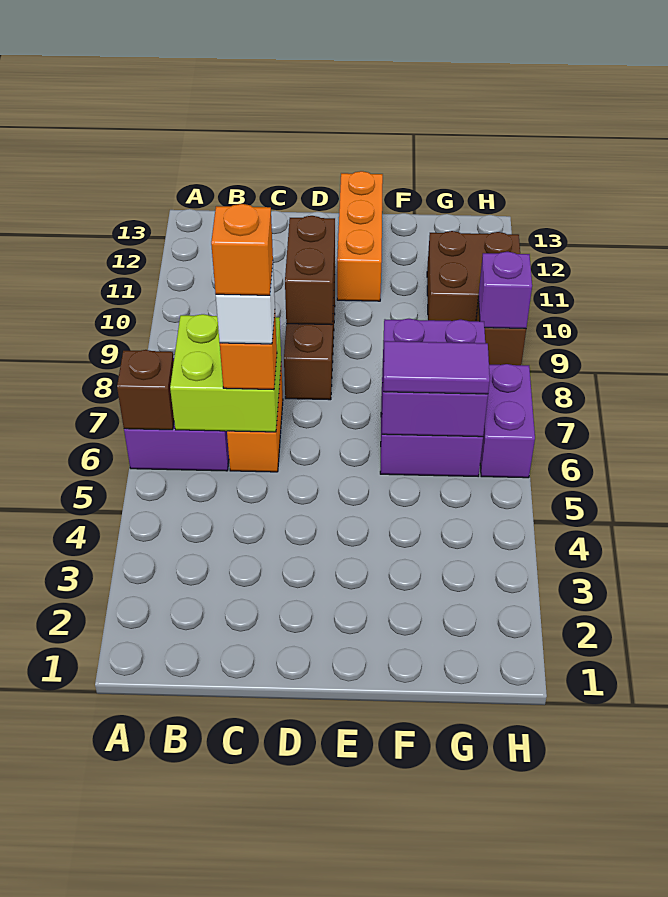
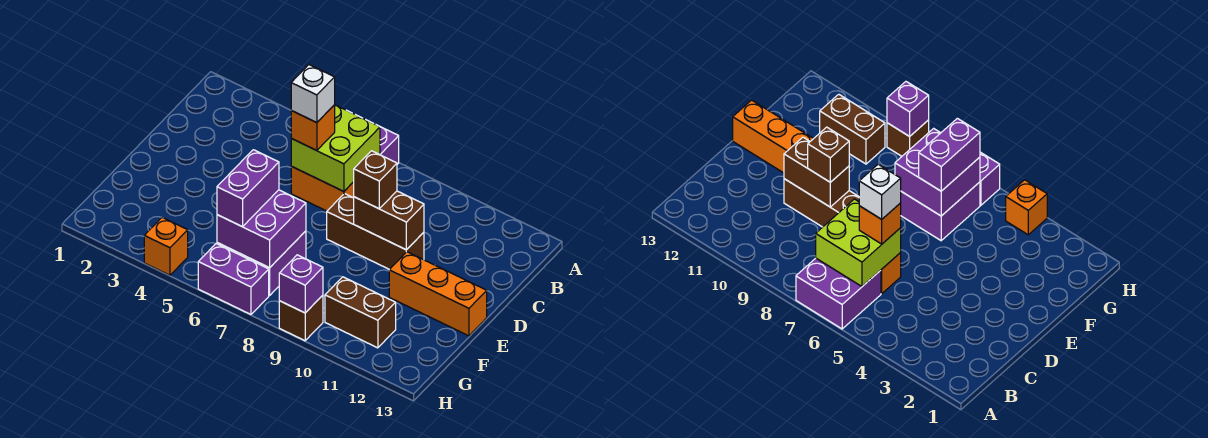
brown 1x1 brick [117,350,174,430] -> brown 1x1 brick moved to [354,151,397,209]
orange 1x1 brick [211,204,273,295] -> orange 1x1 brick moved to [144,218,188,275]
purple 1x2 tile [384,341,490,394] -> purple 1x2 brick [217,150,279,227]
brown 2x2 brick [427,231,520,321] -> brown 1x2 brick [325,277,396,348]

